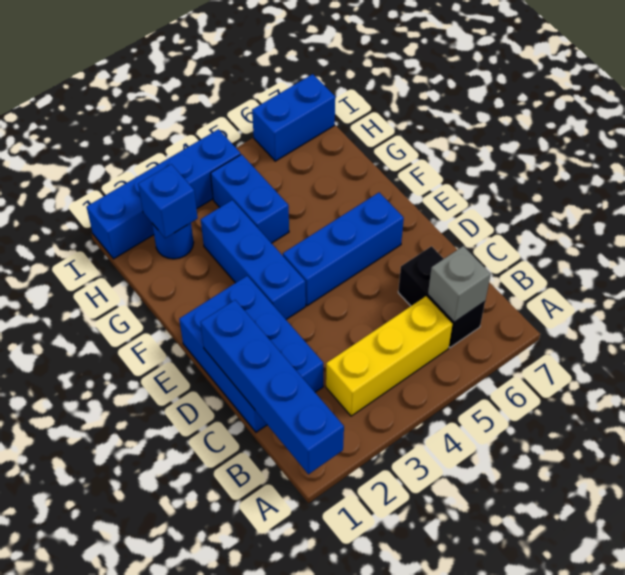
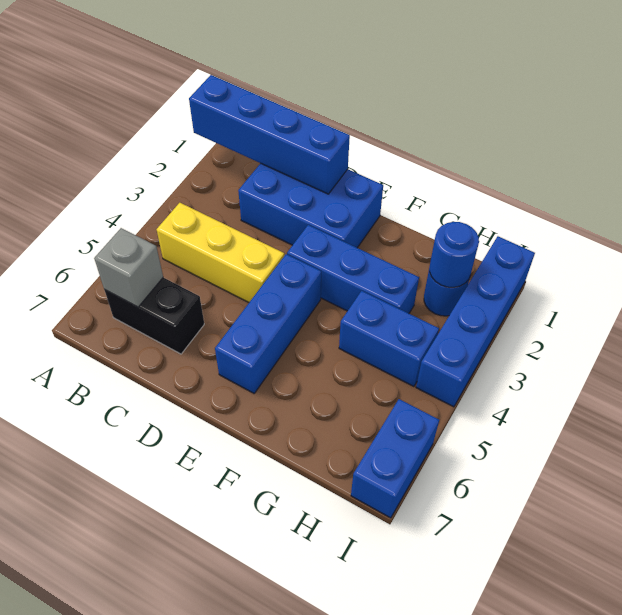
yellow 1x3 brick [326,296,452,416] -> yellow 1x3 brick turned to [157,203,284,302]
blue 1x1 brick [138,164,198,238] -> blue 1x1 round brick [430,222,479,287]

